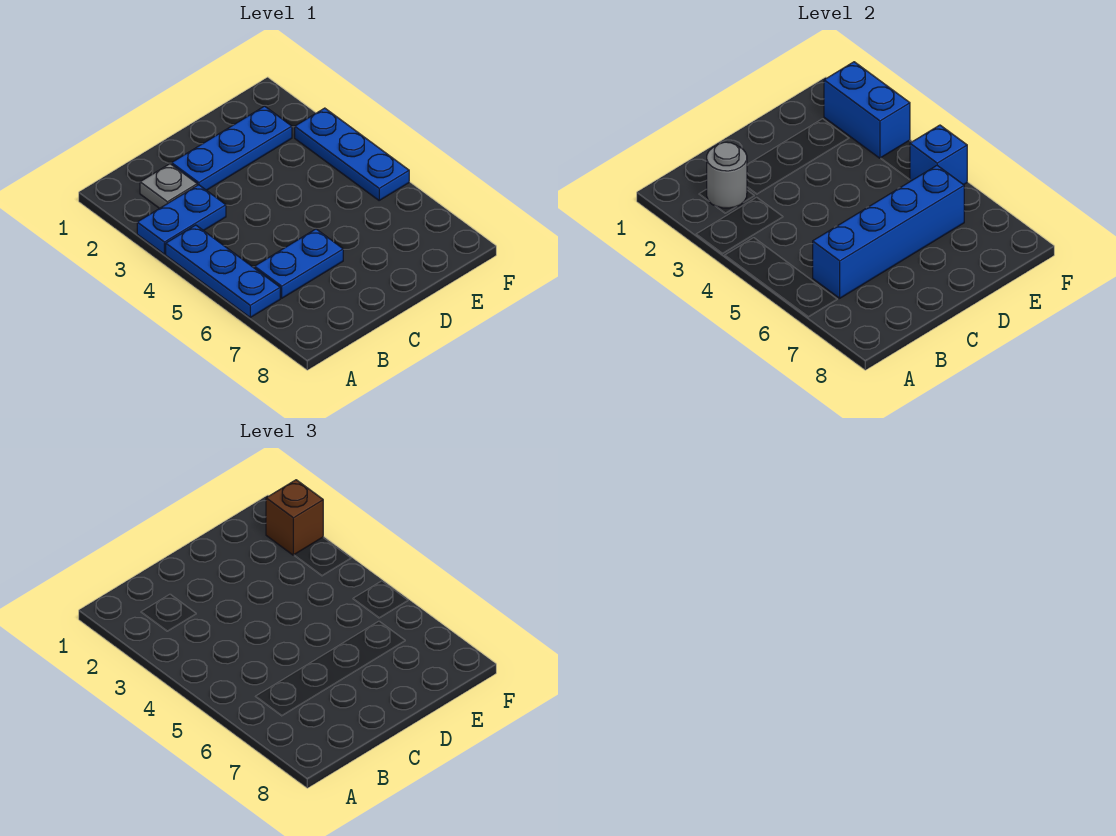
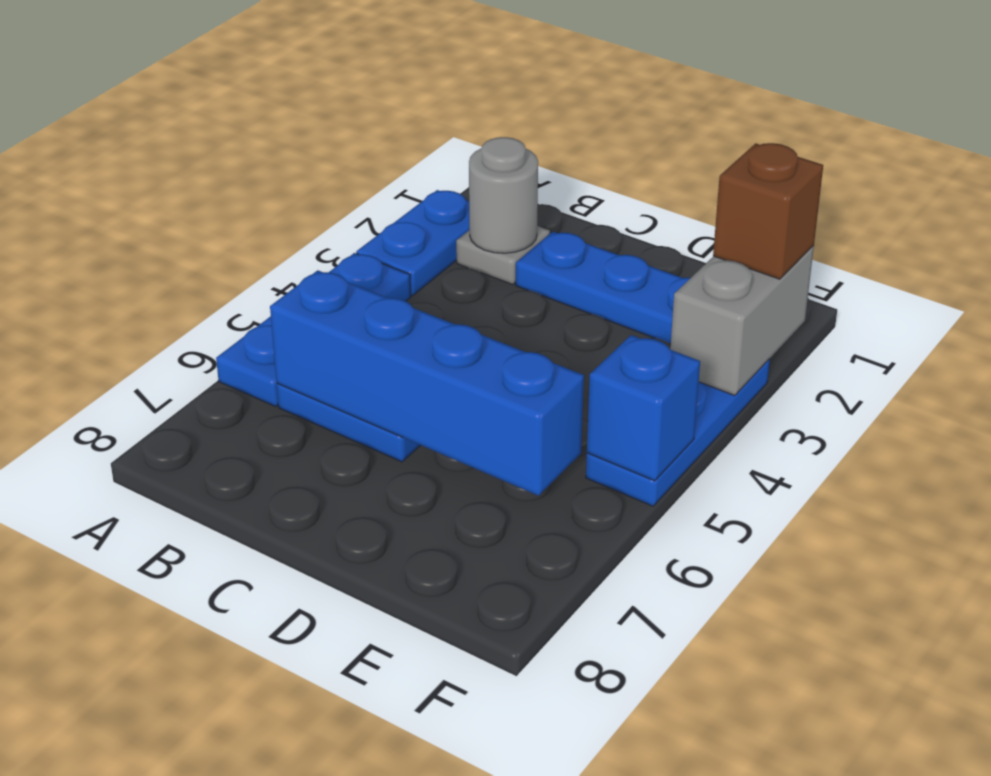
blue 1x2 plate [137,185,226,254] -> blue 1x2 plate turned to [356,190,470,296]
blue 1x2 brick [824,62,910,158] -> grey 1x2 brick [670,245,814,396]

